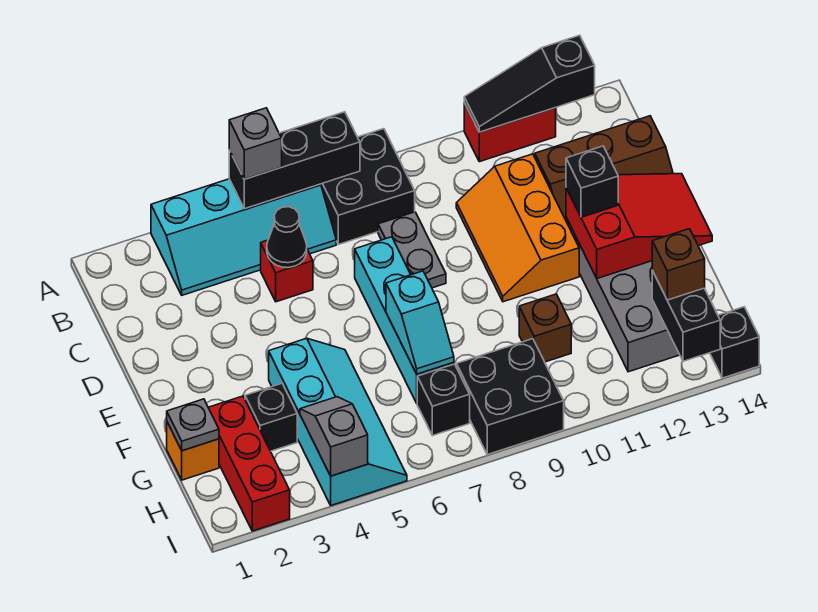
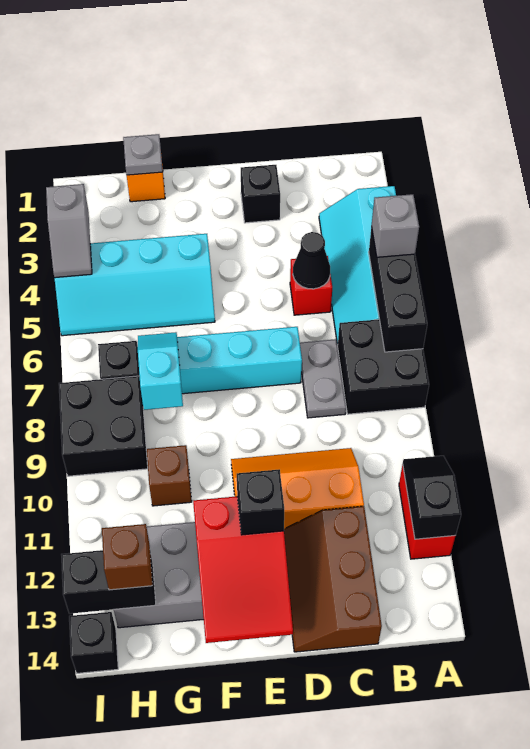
black 1x3 slope [464,35,595,132] -> black 1x2 slope [403,456,461,539]
grey 1x2 plate [378,212,446,288] -> grey 1x2 plate turned to [300,339,346,418]
cyan 1x2 slope [386,271,454,374] -> cyan 1x2 slope turned to [138,332,183,410]
red 1x3 brick [208,396,290,531] -> none
black 1x1 brick [245,383,297,451] -> black 1x1 brick moved to [241,165,280,223]
grey 1x2 slope [300,397,368,476] -> grey 1x2 slope turned to [46,184,92,278]

